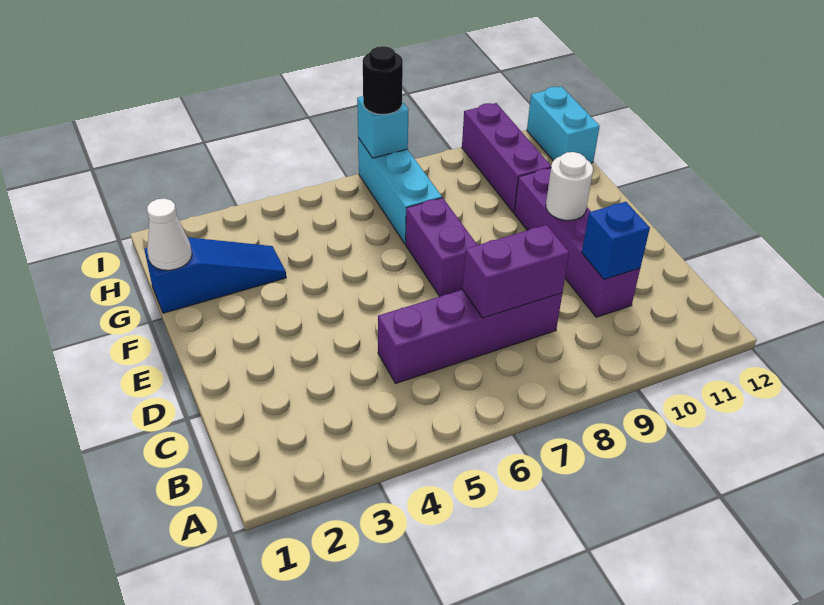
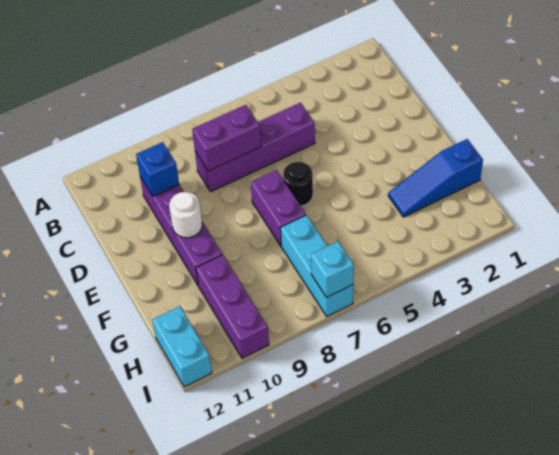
white 1x1 cone [147,198,192,270] -> none
black 1x1 round brick [363,46,403,114] -> black 1x1 round brick moved to [283,162,313,206]

